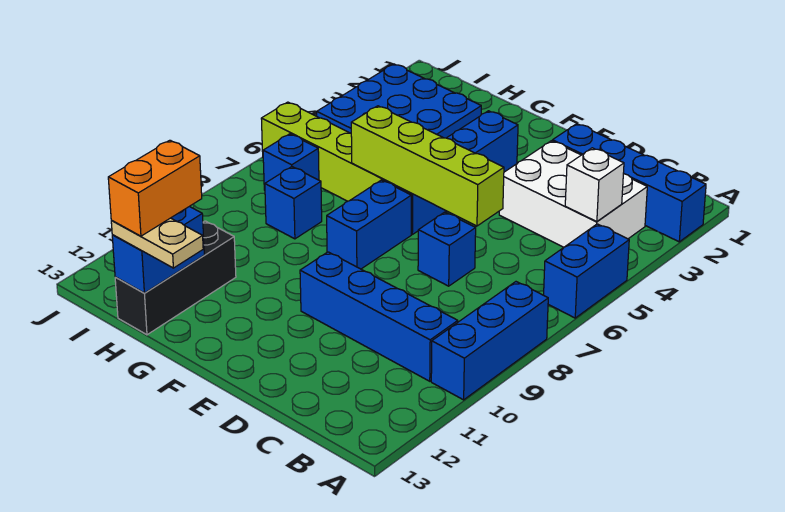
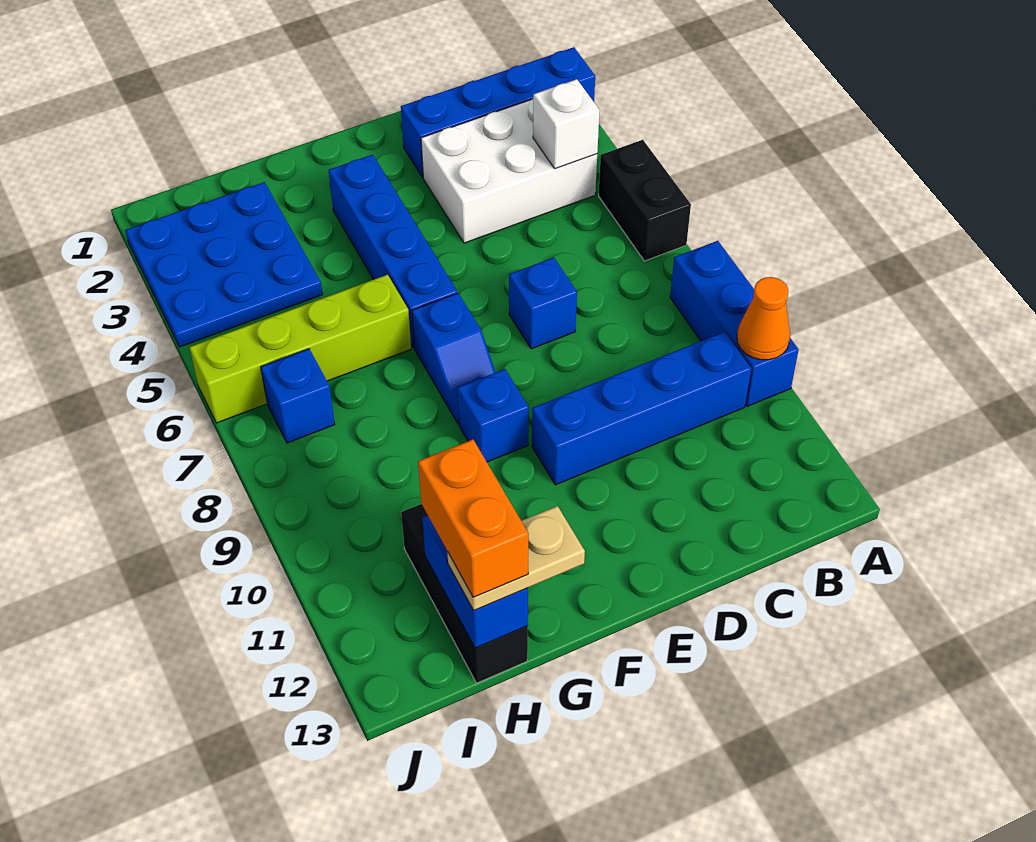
blue 1x2 brick [544,224,629,318] -> black 1x2 brick [599,140,691,261]
none -> orange 1x1 cone [737,277,790,360]
lime 1x4 brick [351,106,504,226] -> none
blue 1x2 brick [327,180,411,269] -> blue 1x2 slope [412,293,495,424]
blue 1x1 brick [265,167,322,239] -> blue 1x1 brick moved to [458,369,529,462]

